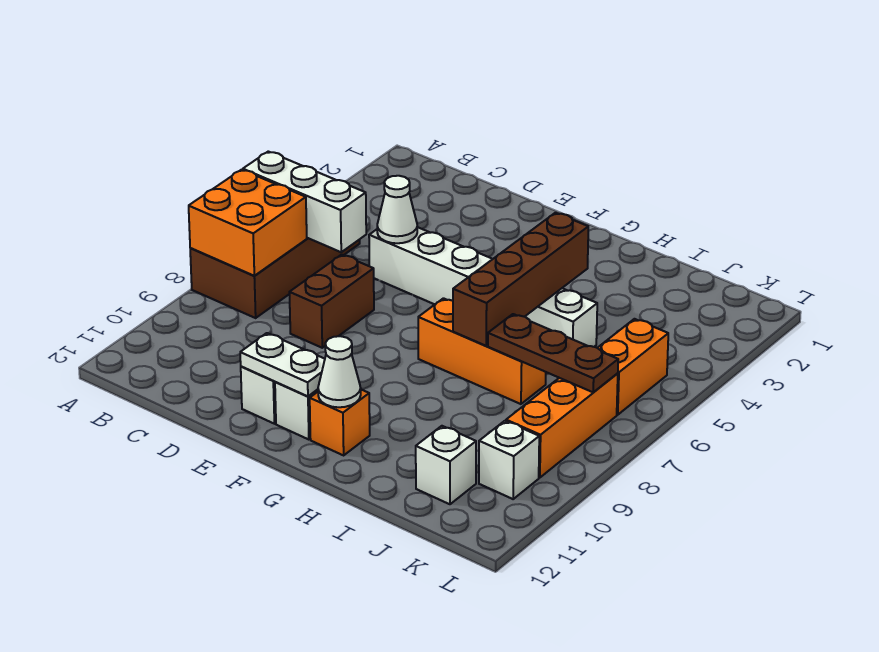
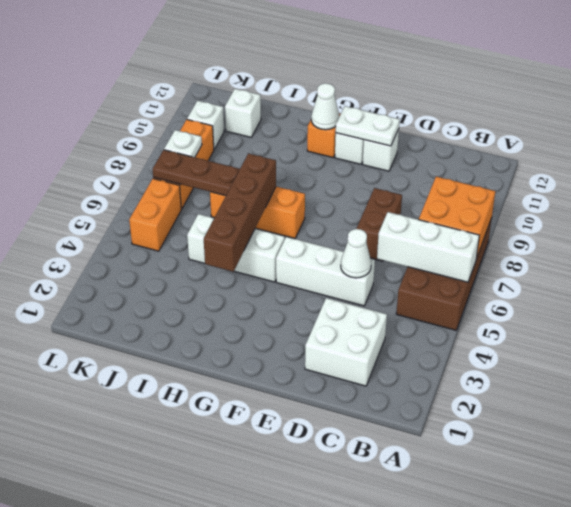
none -> white 2x2 brick [305,298,387,386]
none -> white 1x1 plate [164,130,202,157]

